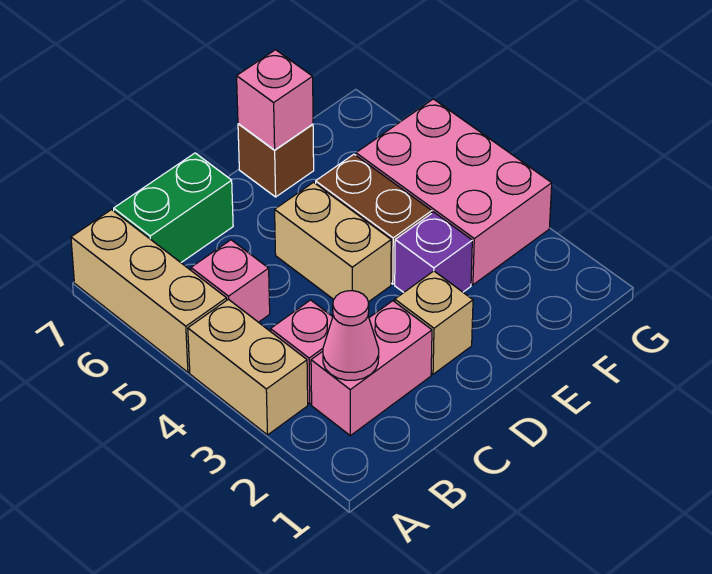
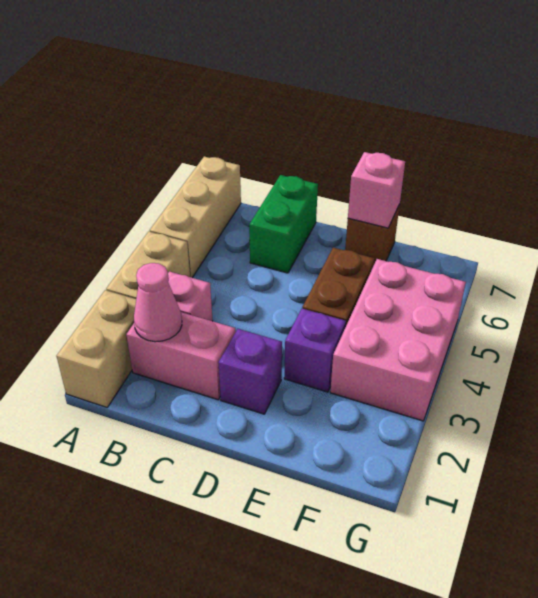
pink 1x1 brick [191,240,270,322] -> none
green 1x2 brick [114,153,233,262] -> green 1x2 brick turned to [249,175,318,273]
tan 1x1 brick [395,271,473,374] -> purple 1x1 brick [218,329,282,414]
tan 1x2 brick [275,182,391,302] -> tan 1x2 brick moved to [57,290,136,407]

